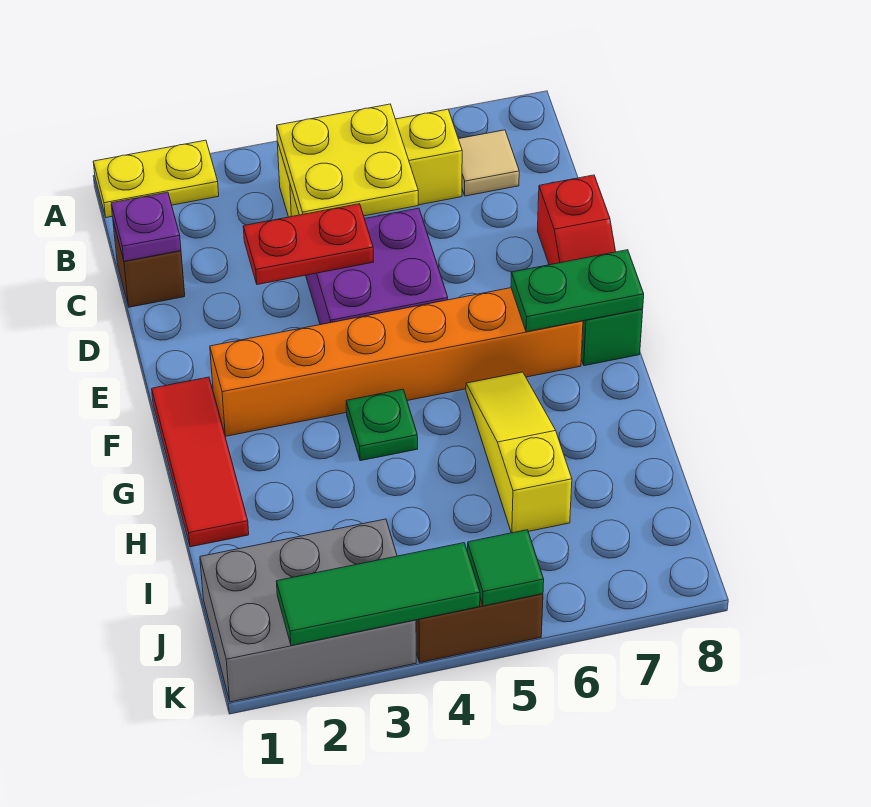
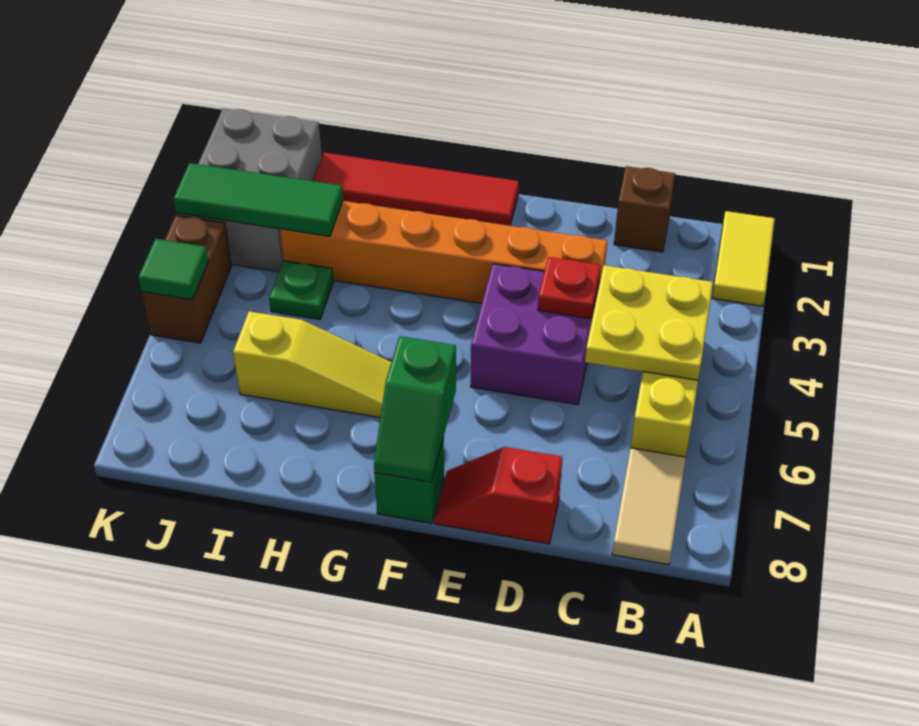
yellow 1x2 plate [93,140,219,218] -> yellow 1x2 tile [712,211,775,306]
tan 1x1 tile [459,130,519,196] -> tan 1x2 tile [612,448,686,565]
purple 1x1 plate [111,192,181,261] -> none
red 1x2 plate [243,204,374,285] -> red 1x1 plate [538,257,601,319]
red 1x3 tile [152,377,249,547] -> red 1x4 tile [313,153,519,226]
orange 1x6 brick [210,288,583,436] -> orange 1x6 brick turned to [280,201,607,303]
green 1x2 plate [511,250,644,332] -> green 1x2 slope [374,336,456,482]
green 1x1 plate [346,389,418,461] -> green 1x1 plate moved to [269,261,333,319]
green 1x3 tile [276,543,480,645] -> green 1x3 tile turned to [173,163,343,236]

